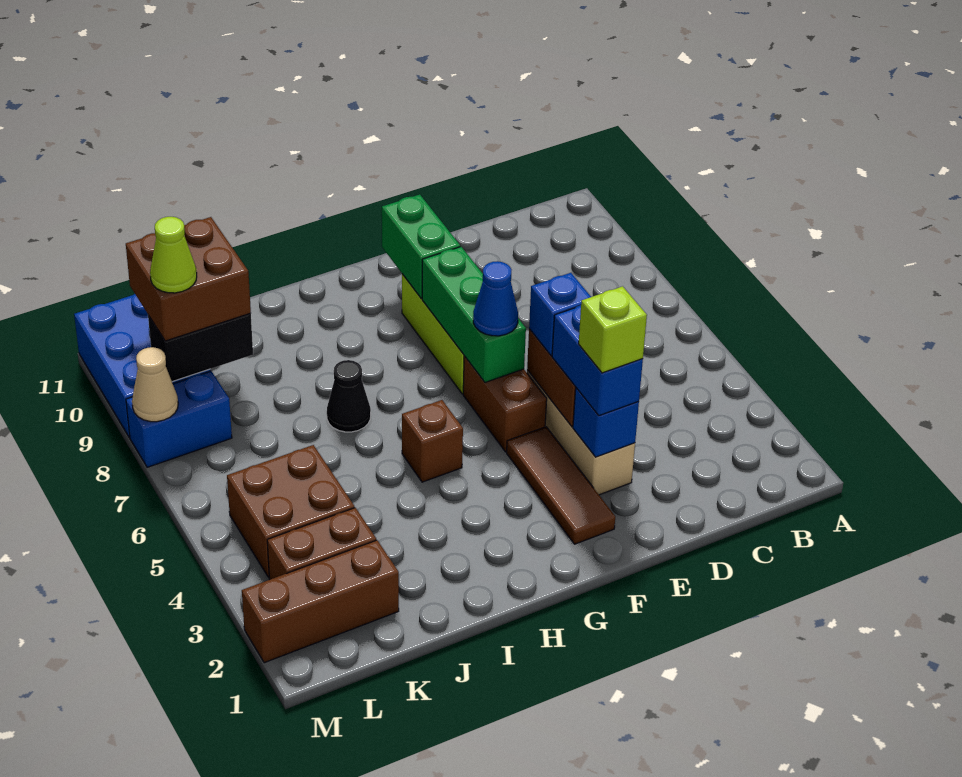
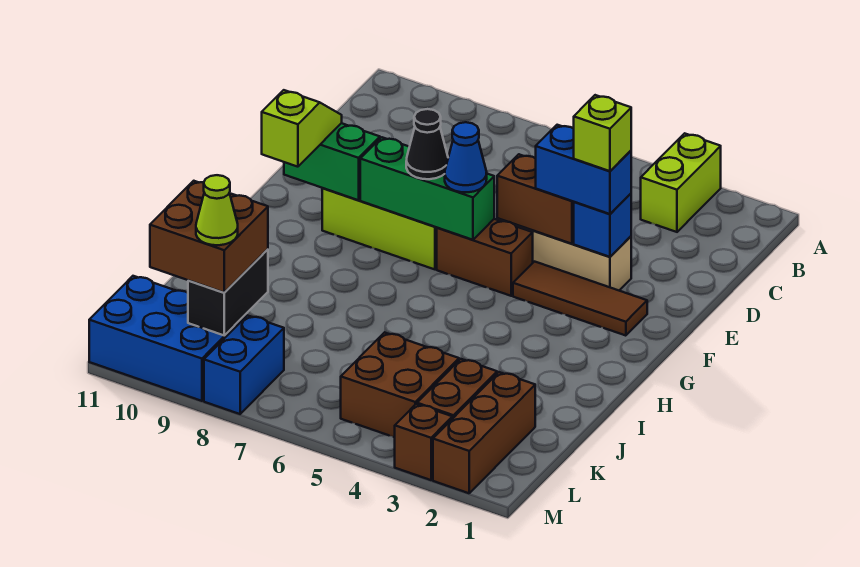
none -> lime 1x2 brick [641,133,721,232]
blue 1x1 brick [529,273,591,356] -> none
none -> lime 1x2 slope [262,90,342,167]
brown 1x1 brick [402,400,463,482] -> brown 1x1 brick moved to [394,404,452,480]
black 1x1 cone [327,360,371,432] -> black 1x1 cone moved to [406,109,448,179]
tan 1x1 cone [132,347,178,422] -> none

